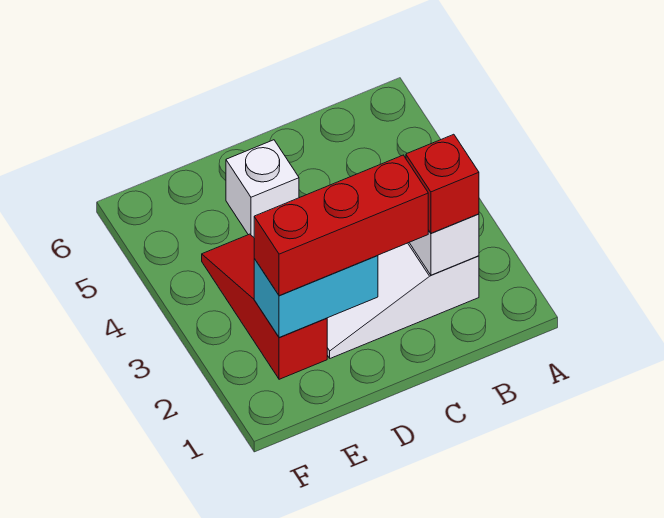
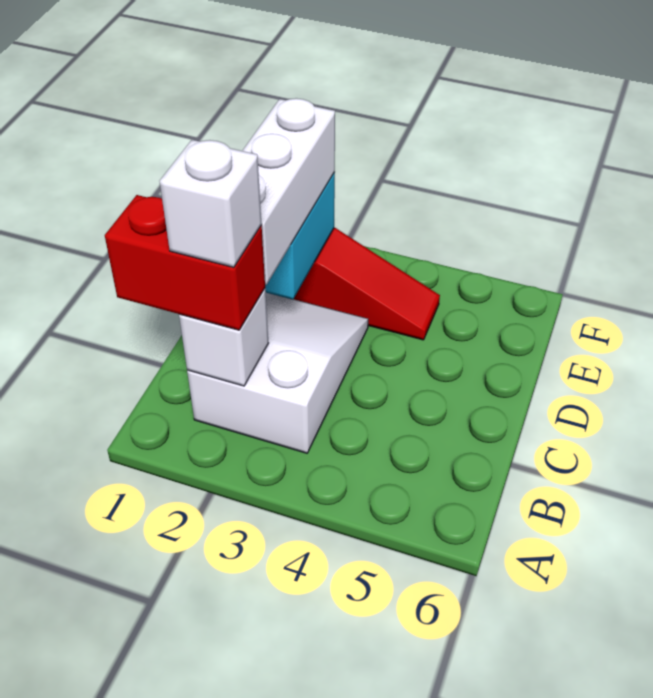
red 1x1 brick [406,134,479,233] -> red 1x2 brick [105,195,265,330]
red 1x3 brick [254,155,428,296] -> white 1x3 brick [242,98,335,285]
white 1x1 brick [226,140,299,237] -> white 1x1 brick moved to [160,140,262,267]

